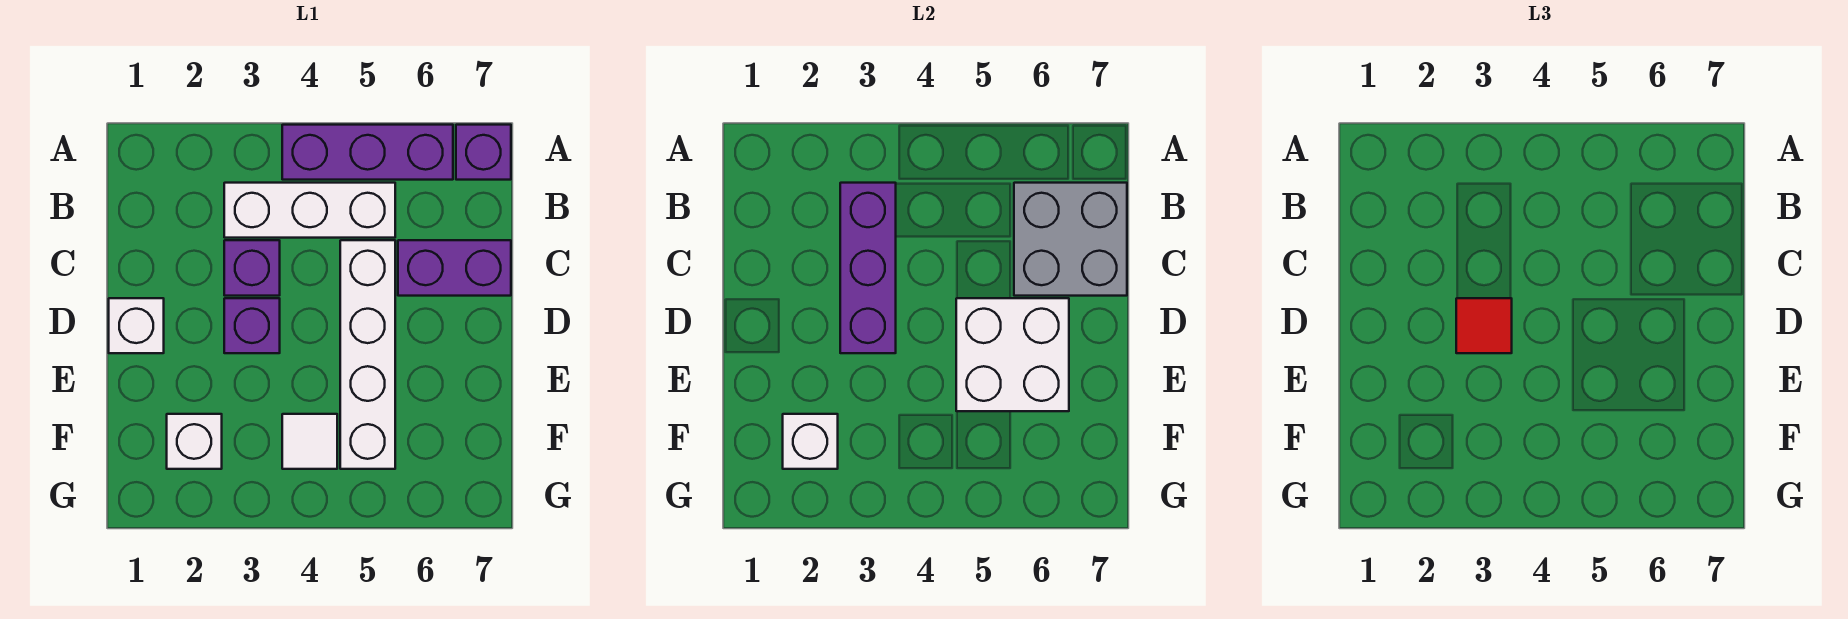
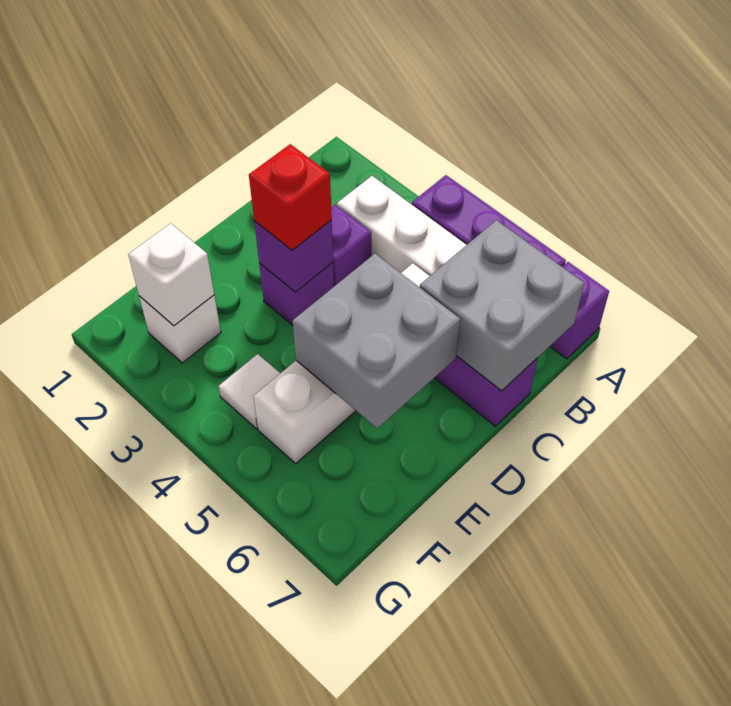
purple 1x3 brick [840,183,896,353] -> purple 1x1 brick [254,220,333,292]
white 1x1 brick [109,298,164,353] -> none
red 1x1 tile [1456,298,1512,353] -> red 1x1 brick [249,144,332,250]
white 2x2 brick [956,298,1069,411] -> grey 2x2 brick [293,254,460,428]

